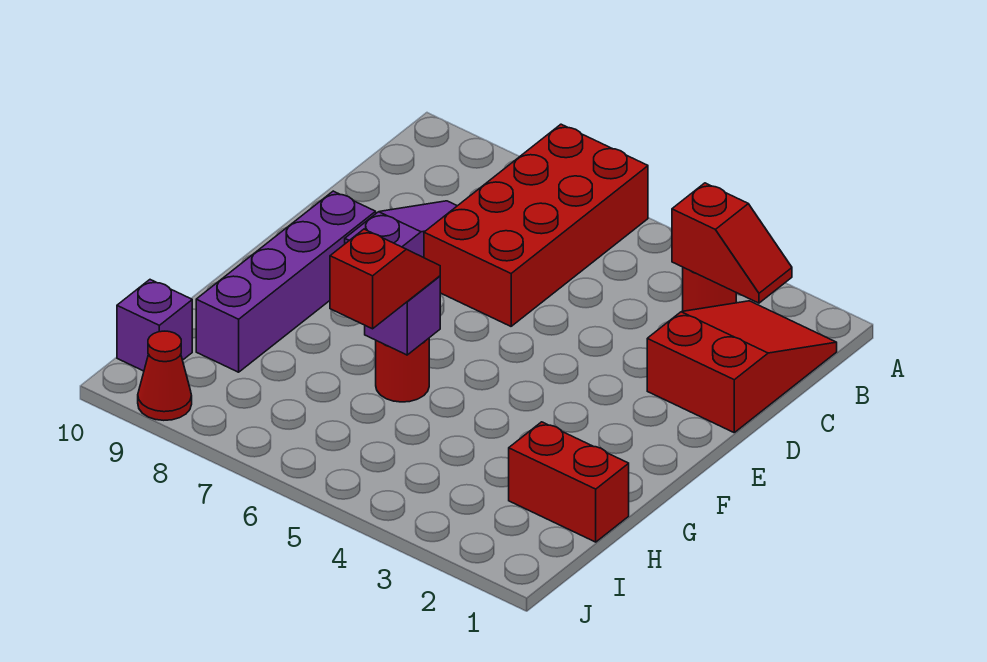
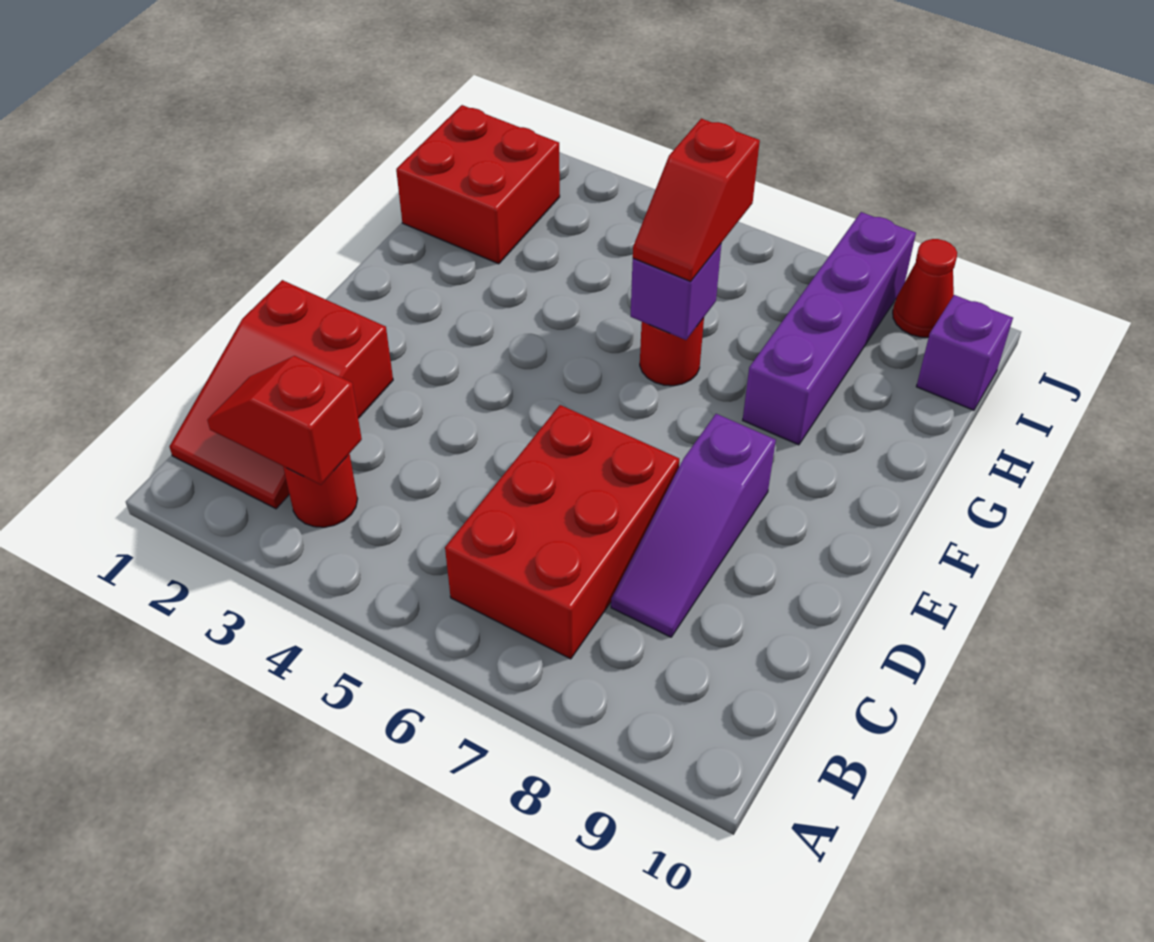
red 2x4 brick [424,124,648,326] -> red 2x3 brick [445,405,679,659]
purple 1x4 brick [196,191,376,372] -> purple 1x4 brick moved to [743,212,916,445]
red 1x2 brick [509,422,629,542] -> red 2x2 brick [396,105,560,264]

